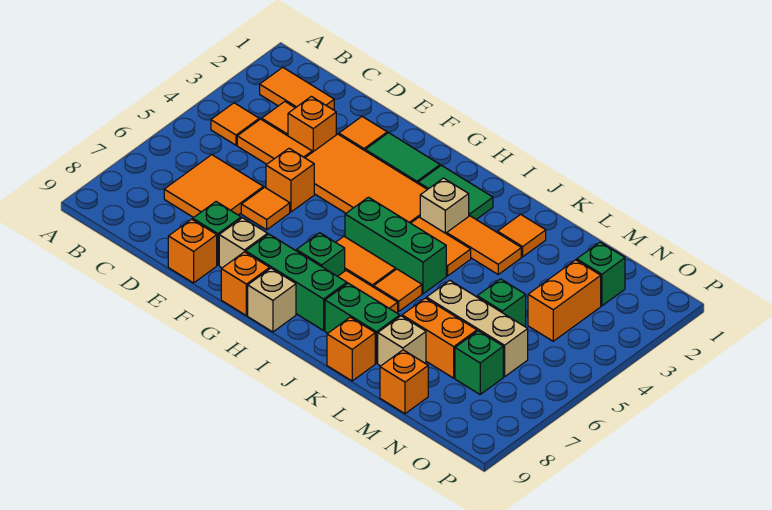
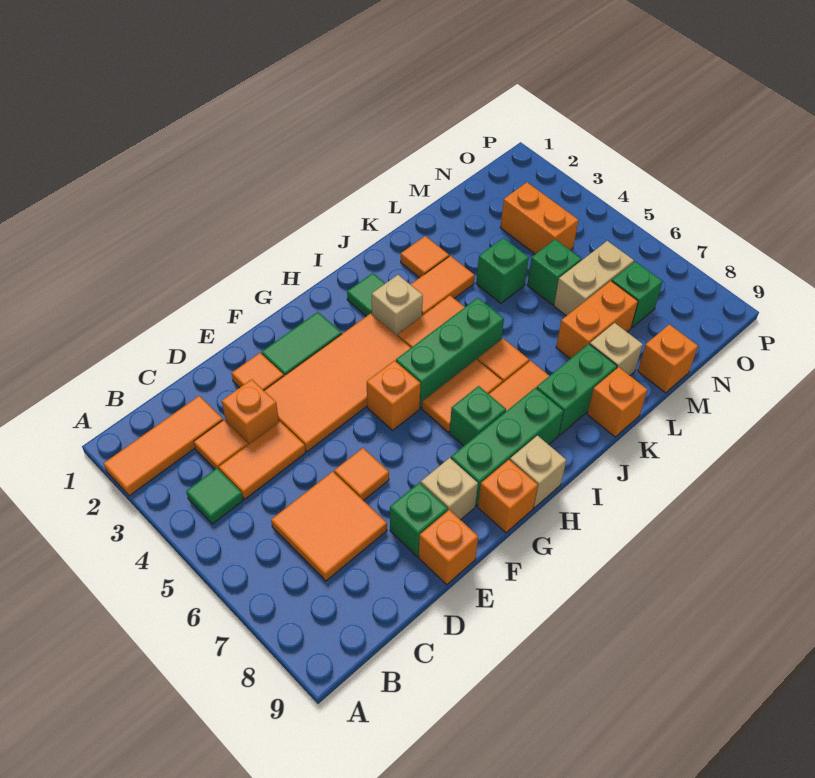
orange 1x2 tile [260,67,334,110] -> orange 1x3 tile [104,396,223,496]
orange 1x1 tile [211,103,259,145] -> green 1x1 tile [186,468,243,524]
orange 1x1 brick [266,148,314,212] -> orange 1x1 brick moved to [367,361,421,430]
green 1x2 tile [418,165,493,220] -> green 1x1 tile [347,273,385,316]
tan 1x3 brick [427,280,528,377] -> tan 1x2 brick [554,241,634,316]
green 1x1 brick [577,242,625,306] -> green 1x1 brick moved to [476,238,529,303]

